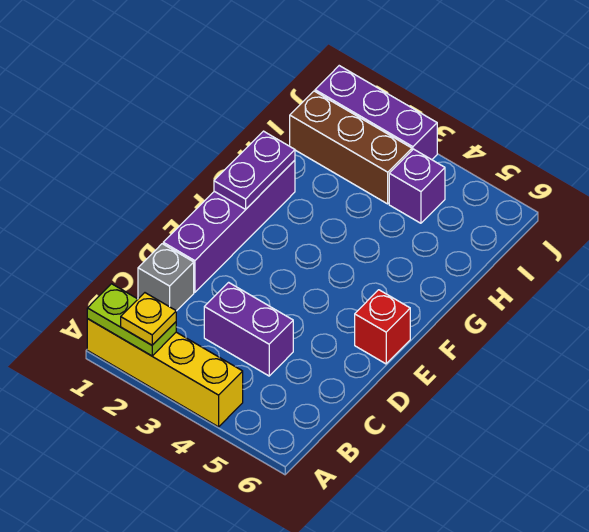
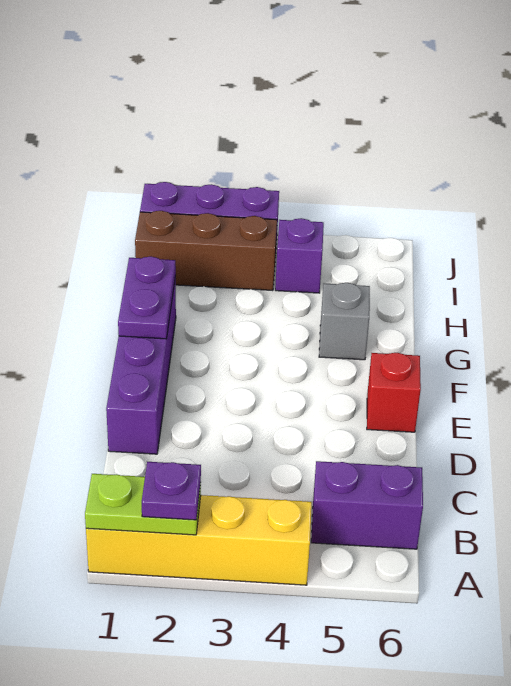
yellow 1x1 plate [121,293,176,345] -> purple 1x1 plate [142,462,201,520]
grey 1x1 brick [138,244,194,311] -> grey 1x1 brick moved to [319,283,370,360]
purple 1x2 brick [204,282,293,376] -> purple 1x2 brick moved to [311,461,423,549]

